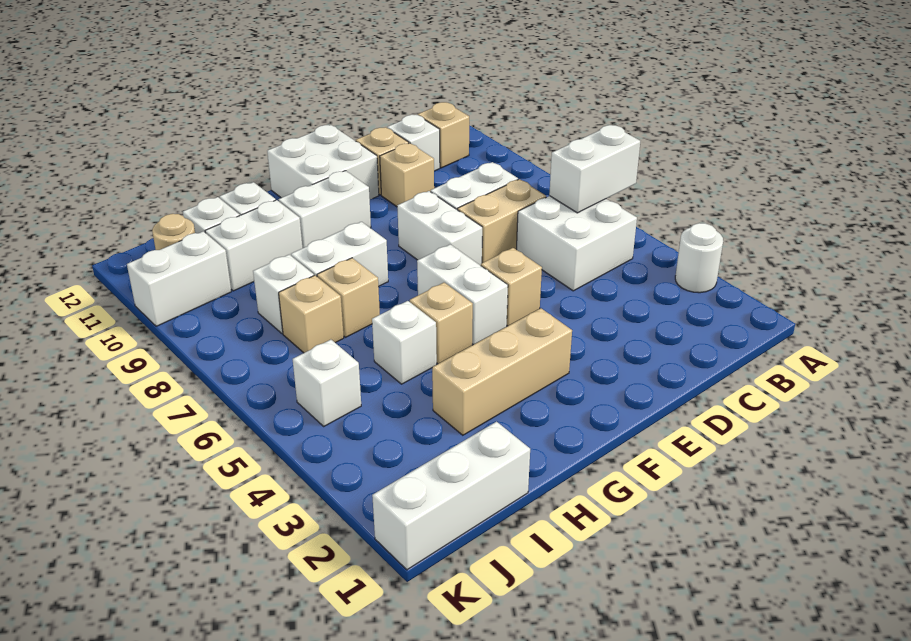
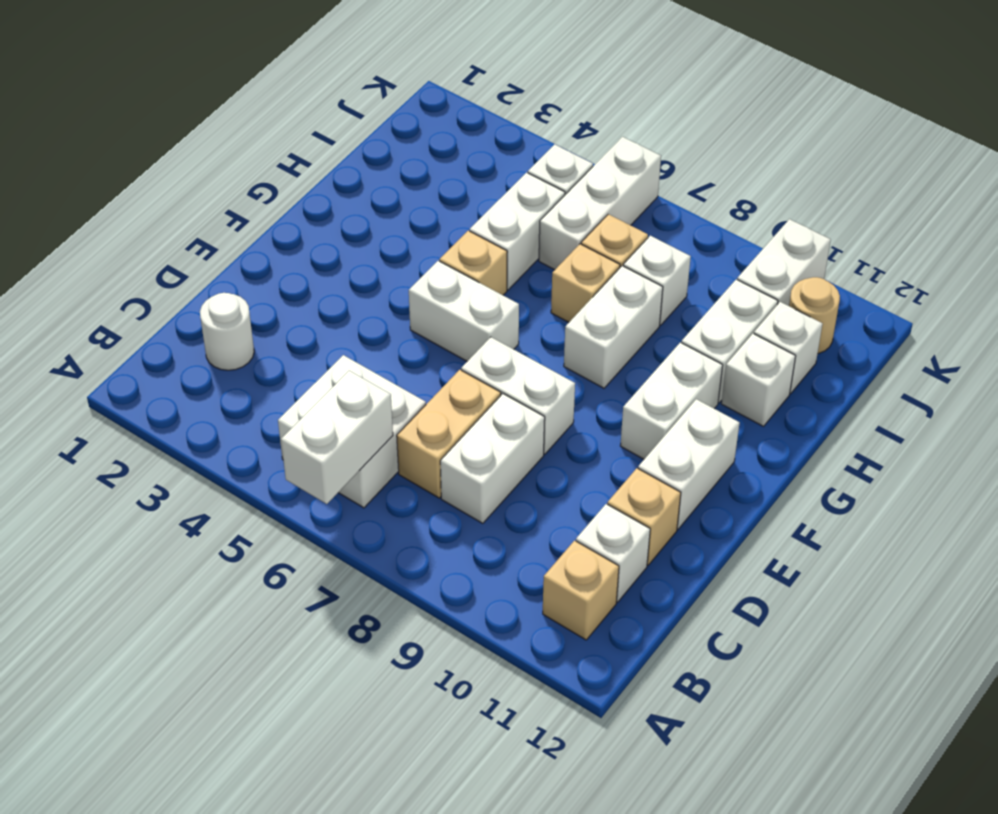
white 1x1 round brick [675,223,723,293] -> white 1x1 round brick moved to [200,293,254,370]
tan 1x1 brick [380,143,434,207] -> none
tan 1x1 brick [481,248,542,326] -> none
white 2x2 brick [267,125,379,199] -> white 1x2 brick [638,399,740,529]
tan 1x3 brick [432,308,572,435] -> none
white 1x1 brick [372,301,437,384] -> white 1x2 brick [470,172,565,290]
white 1x3 brick [372,422,530,570] -> white 1x3 brick moved to [539,137,661,270]

